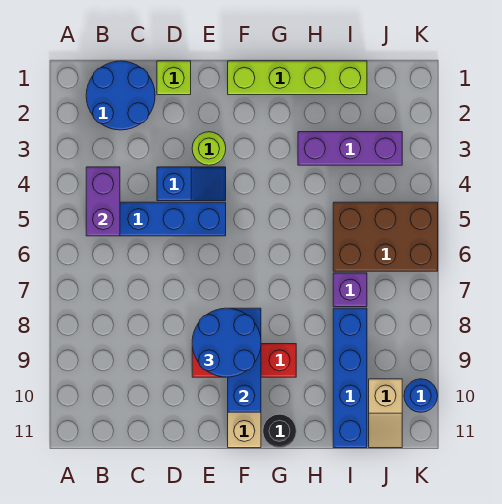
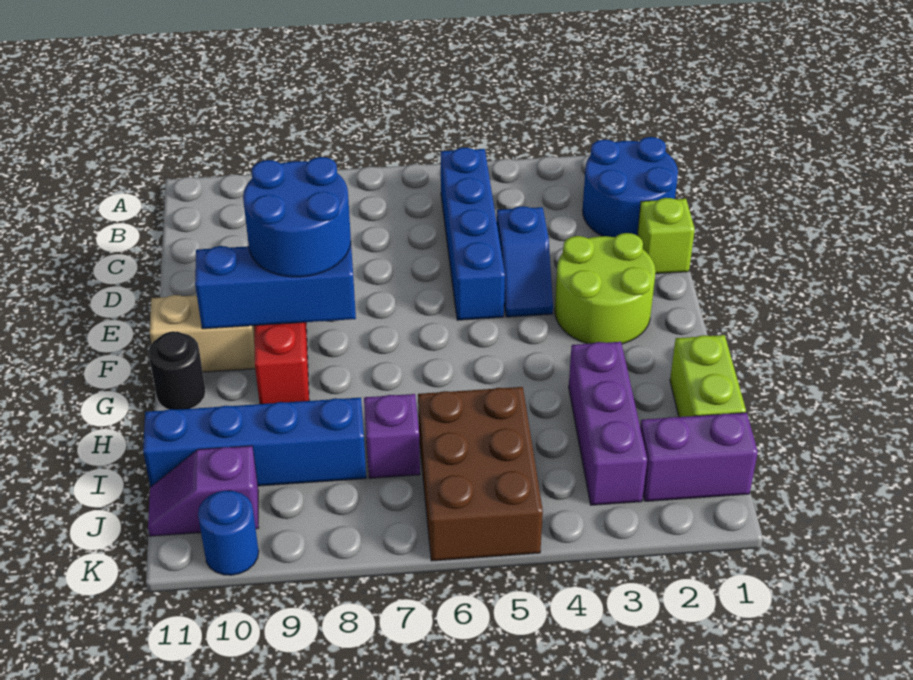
purple 1x2 brick [86,167,120,236] -> purple 1x2 brick moved to [640,413,758,501]
lime 1x1 round brick [192,132,226,165] -> lime 2x2 round brick [555,233,656,344]
lime 1x4 brick [228,61,367,95] -> lime 1x2 brick [670,335,746,417]
tan 1x2 slope [369,379,402,448] -> purple 1x2 slope [148,446,259,536]

